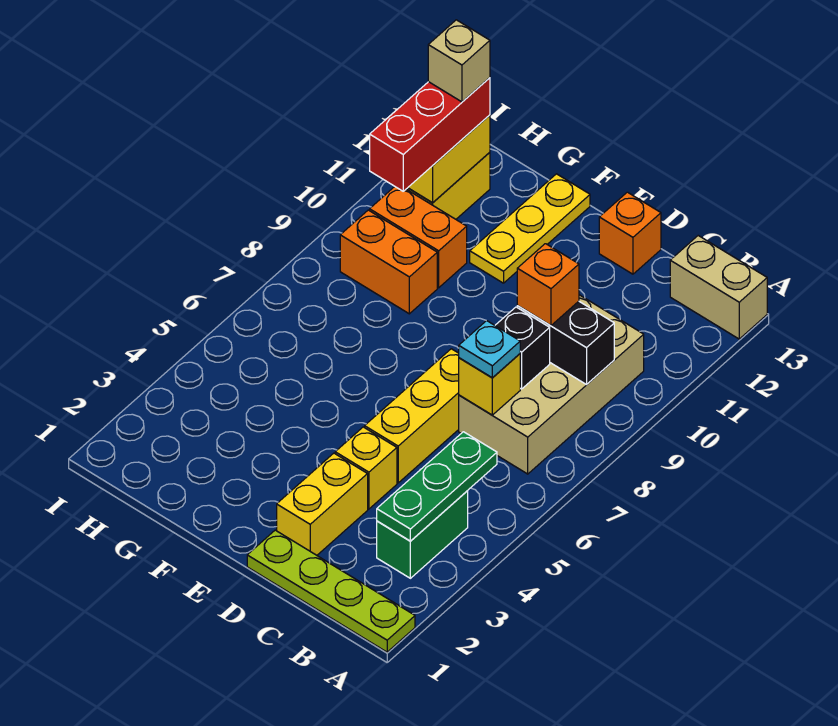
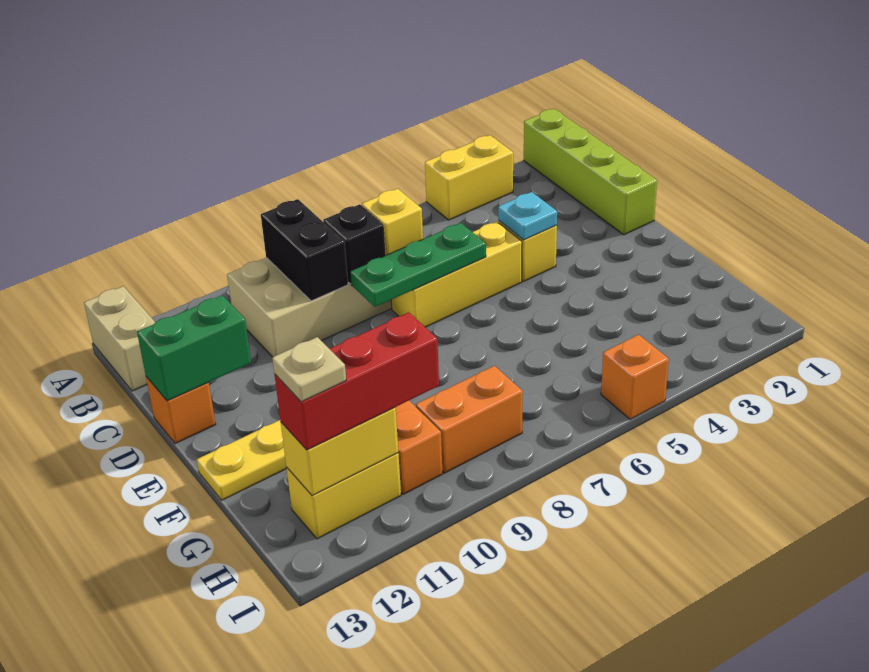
lime 1x4 plate [247,530,415,652] -> lime 1x4 brick [524,109,657,235]
green 1x2 brick [377,491,468,578] -> green 1x2 brick moved to [137,295,251,401]
green 1x3 plate [377,432,497,541] -> green 1x3 plate moved to [350,223,486,307]
cyan 1x1 plate [459,321,520,378] -> cyan 1x1 plate moved to [498,192,557,240]
orange 1x1 brick [517,244,579,326] -> orange 1x1 brick moved to [601,335,669,419]
yellow 1x2 brick [277,453,368,555] -> yellow 1x2 brick moved to [425,135,513,220]
orange 1x2 brick [340,210,437,314] -> orange 1x2 brick turned to [416,366,523,473]
tan 1x1 brick [428,20,490,102] -> tan 1x1 plate [272,337,346,402]

